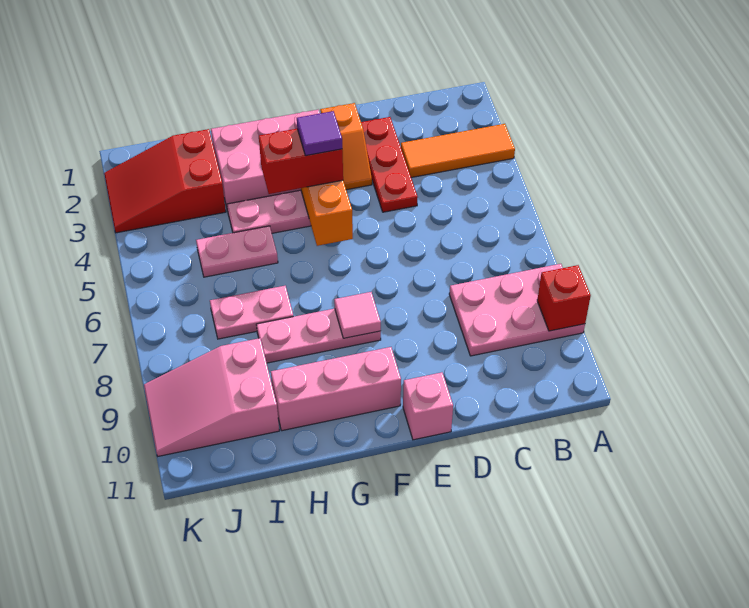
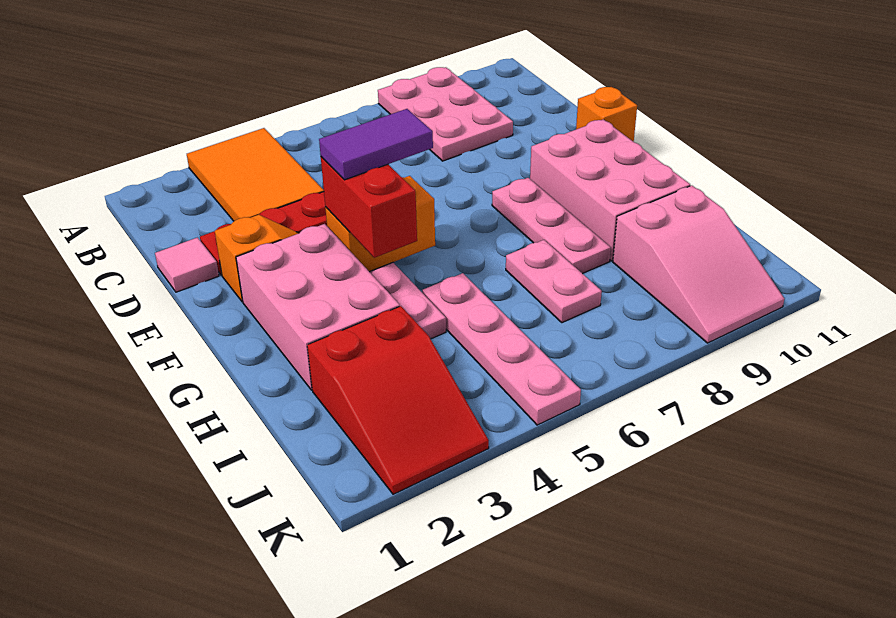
orange 1x3 tile [401,124,515,178] -> orange 2x3 tile [187,128,324,221]
red 1x1 brick [537,265,591,331] -> none
pink 1x1 brick [403,372,453,440] -> orange 1x1 brick [576,87,637,142]
purple 1x1 tile [297,111,342,156] -> purple 1x2 tile [319,109,433,180]
pink 1x1 tile [334,292,381,338] -> pink 1x1 tile moved to [155,238,219,292]
pink 1x3 brick [271,347,401,431] -> pink 2x3 brick [530,119,690,261]
pink 1x2 plate [196,226,278,277] -> pink 1x4 plate [422,273,581,425]

